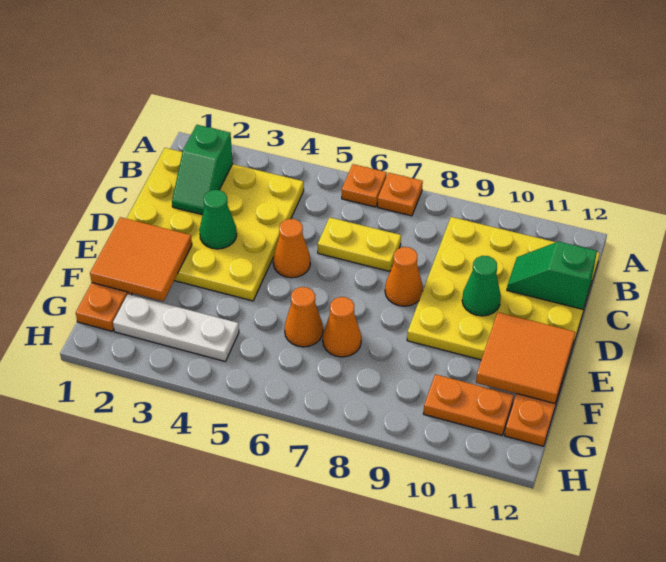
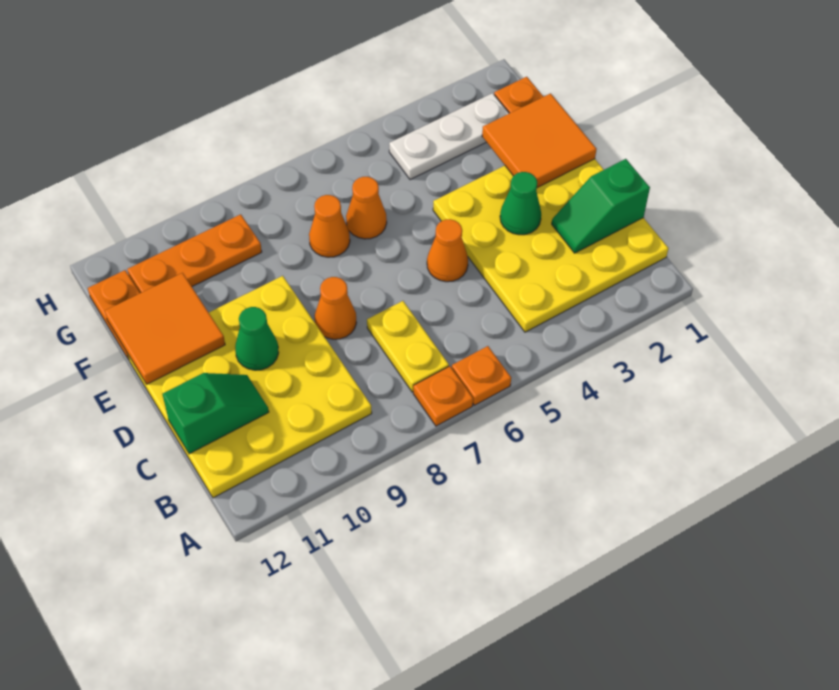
green 1x2 slope [172,125,233,215] -> green 1x2 slope turned to [552,159,650,253]
yellow 1x2 plate [318,217,401,271] -> yellow 1x2 plate turned to [367,301,449,392]
orange 1x2 plate [423,374,514,435] -> orange 1x3 plate [127,214,262,293]

